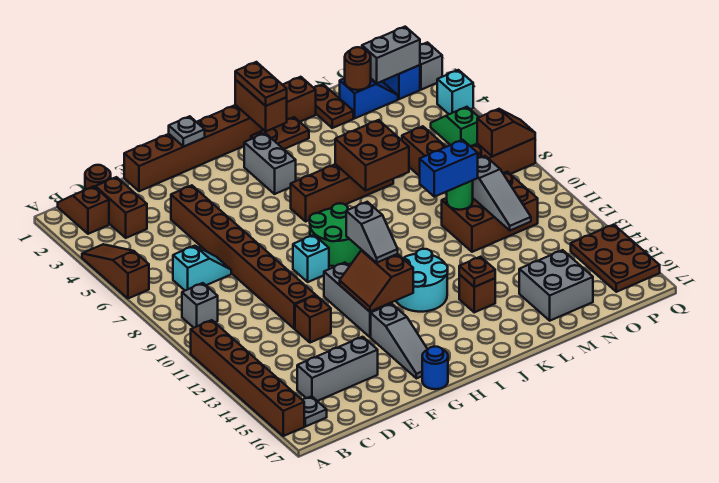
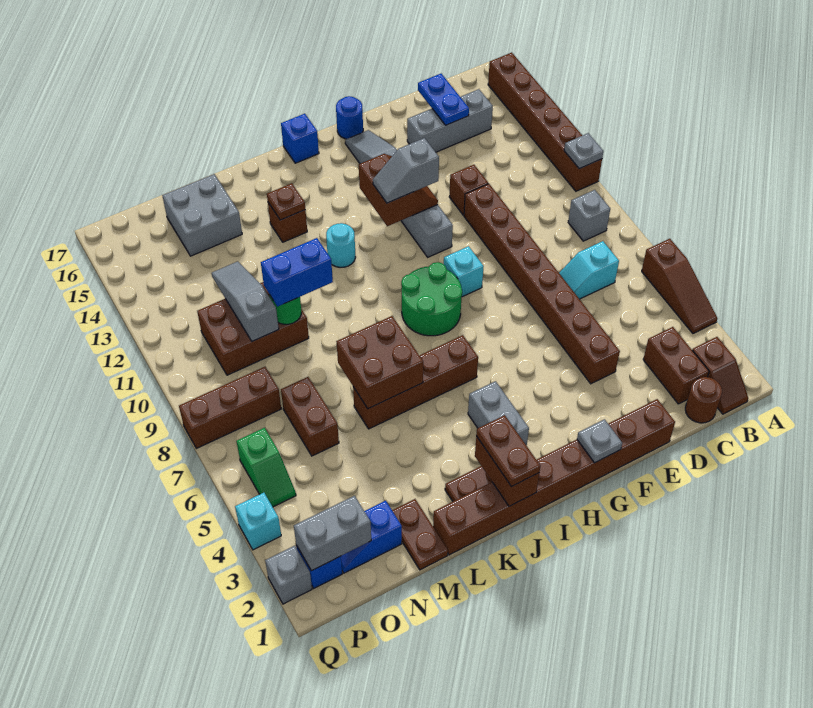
grey 1x1 plate [303,396,327,427] -> grey 1x1 plate moved to [564,133,603,169]
none -> blue 1x2 plate [418,74,469,125]
grey 1x2 slope [346,202,398,263] -> grey 1x2 slope turned to [373,138,439,203]
cyan 2x2 round brick [396,249,448,312] -> cyan 1x1 round brick [326,223,356,267]
none -> blue 1x1 brick [281,114,319,163]
brown 1x1 round brick [345,47,371,90] -> none
brown 1x2 slope [477,109,535,156] -> none
brown 2x3 plate [571,225,660,292] -> none

